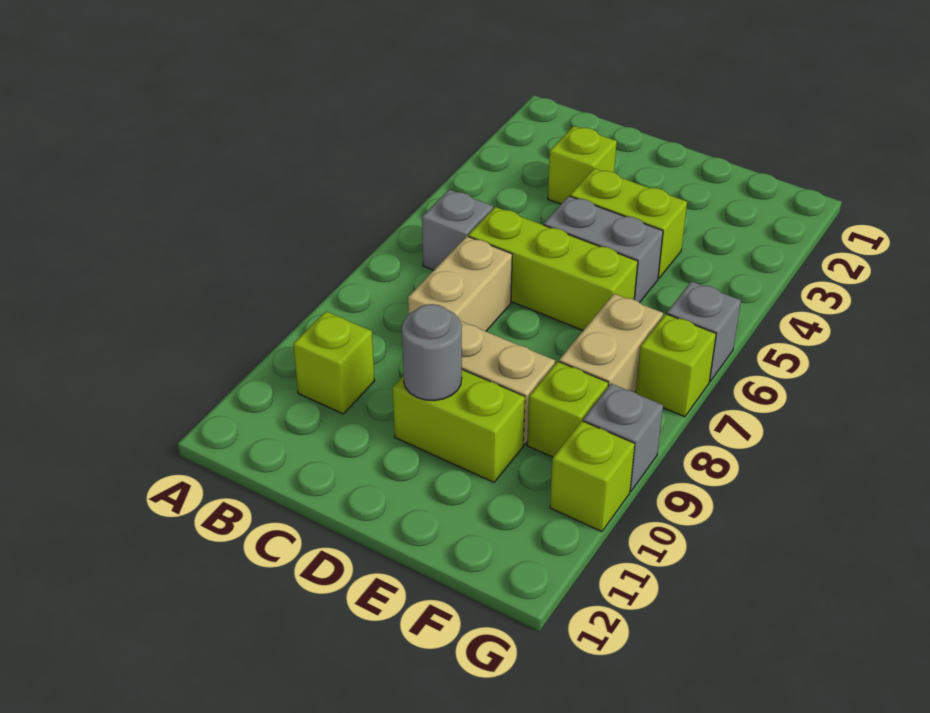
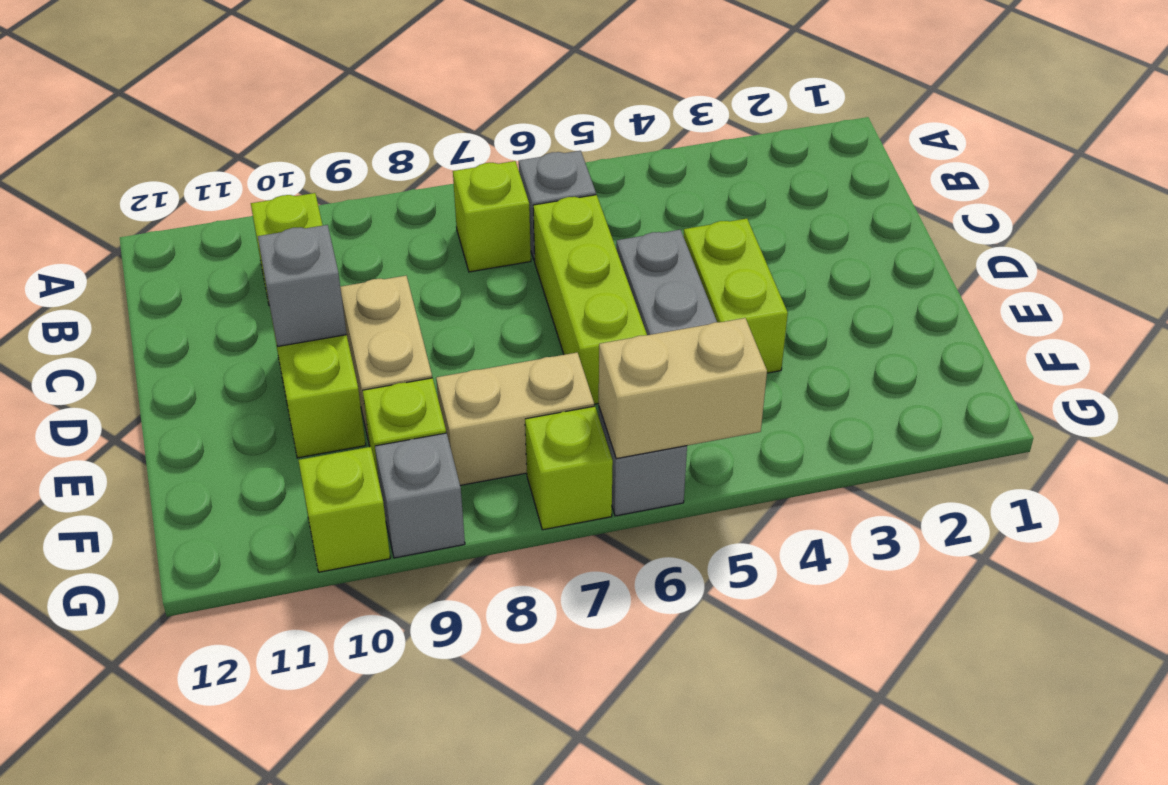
lime 1x1 brick [548,126,617,204] -> lime 1x1 brick moved to [453,161,531,272]
tan 1x2 brick [408,236,512,331] -> tan 1x2 brick moved to [599,318,767,459]
grey 1x1 round brick [402,304,462,401] -> grey 1x1 brick [258,225,347,347]

